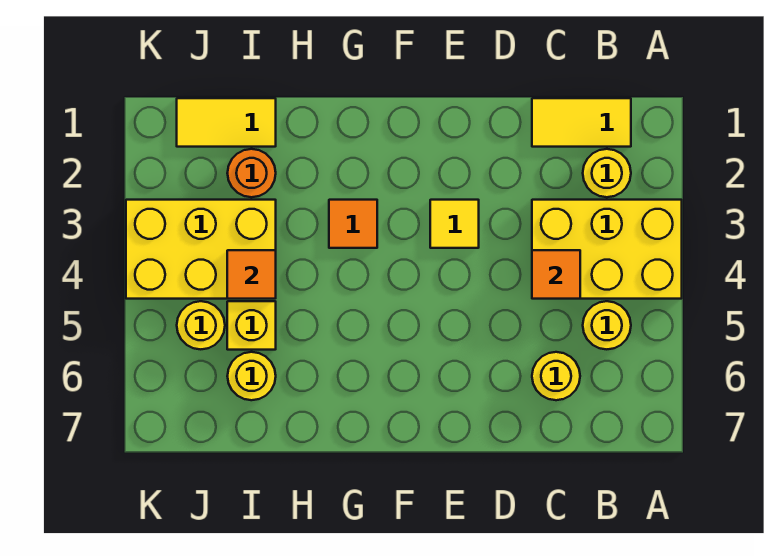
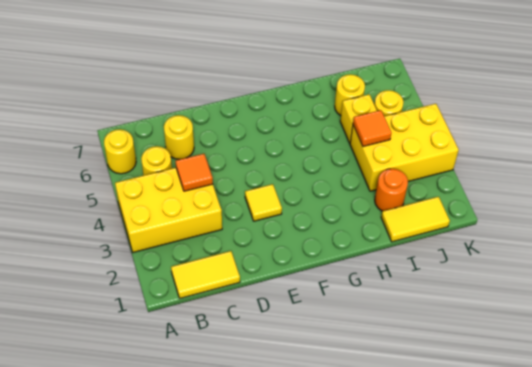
yellow 1x1 round brick [583,149,631,197] -> yellow 1x1 round brick moved to [104,129,136,174]
orange 1x1 tile [329,200,377,248] -> none

